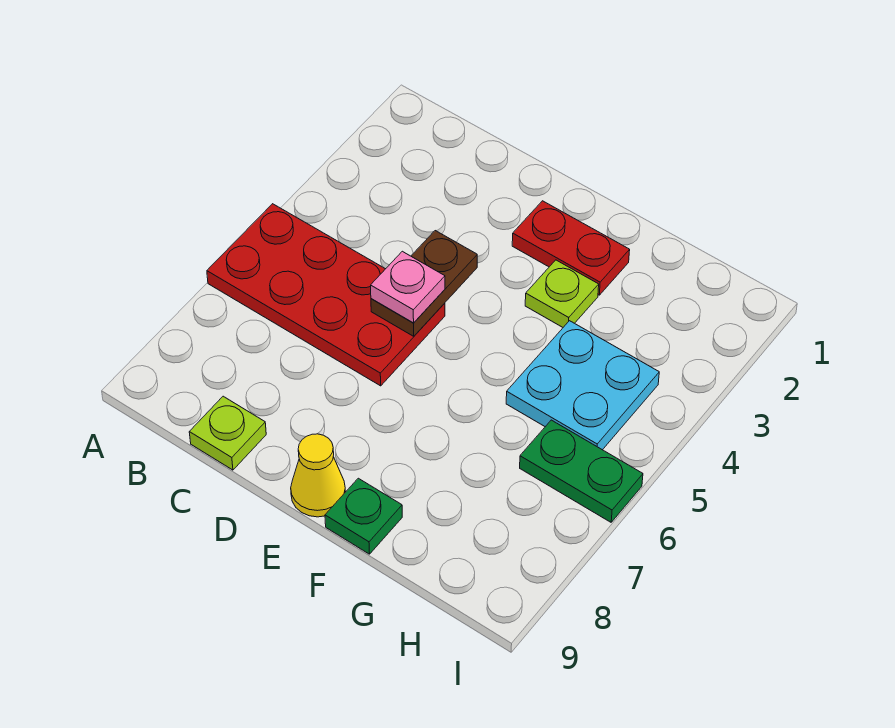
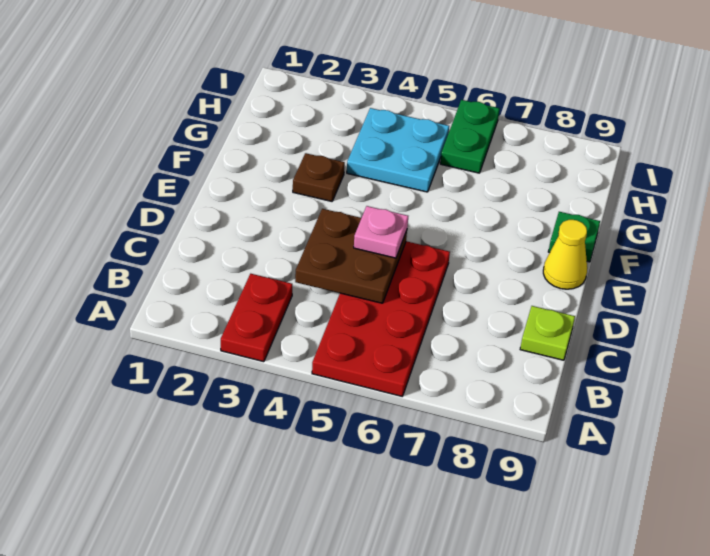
brown 1x2 plate [371,231,477,336] -> brown 2x2 plate [295,209,407,303]
red 1x2 plate [512,201,630,295] -> red 1x2 plate moved to [221,274,292,362]
lime 1x1 plate [525,260,599,327] -> brown 1x1 plate [293,153,345,201]

